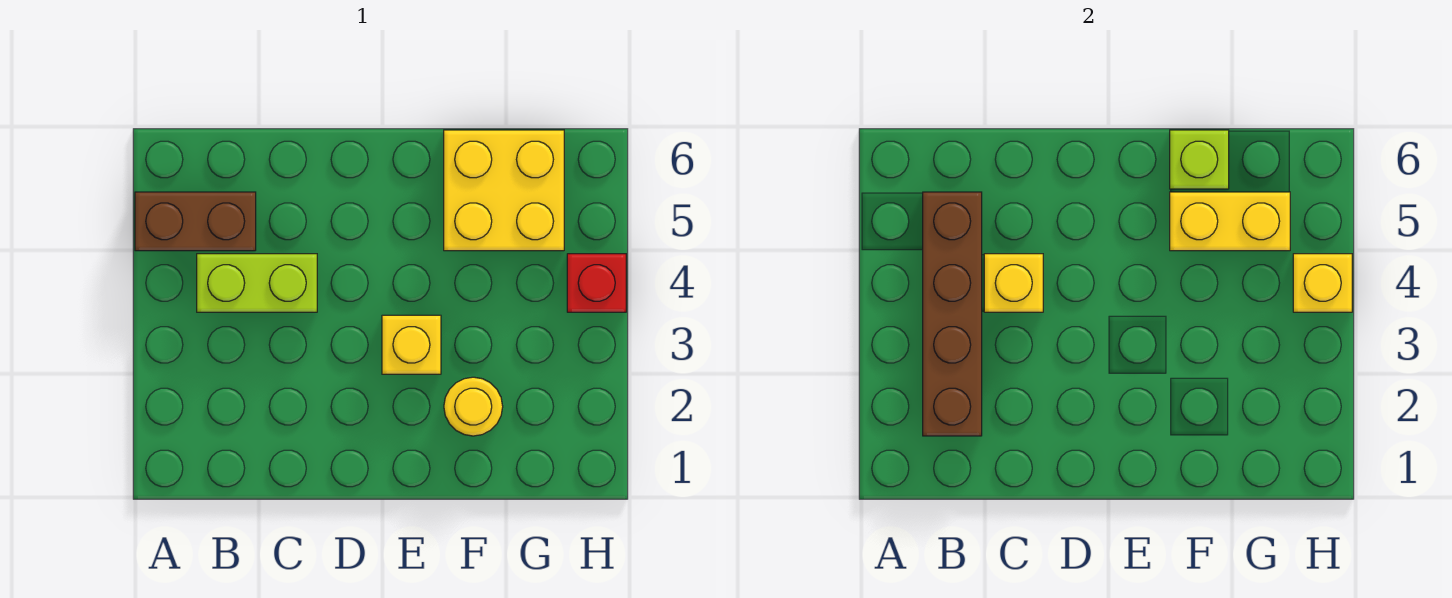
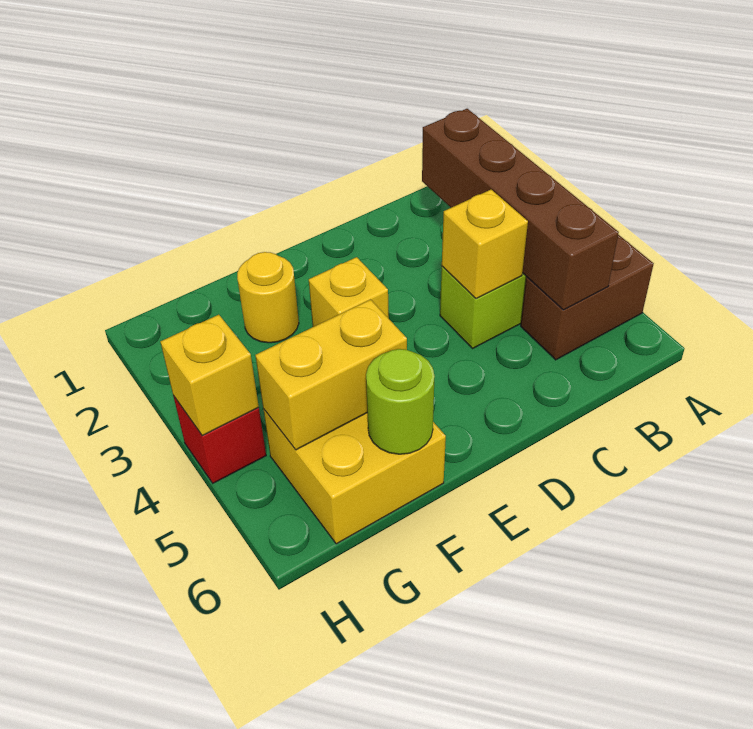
lime 1x1 brick [1170,130,1229,189] -> lime 1x1 round brick [366,349,435,454]

